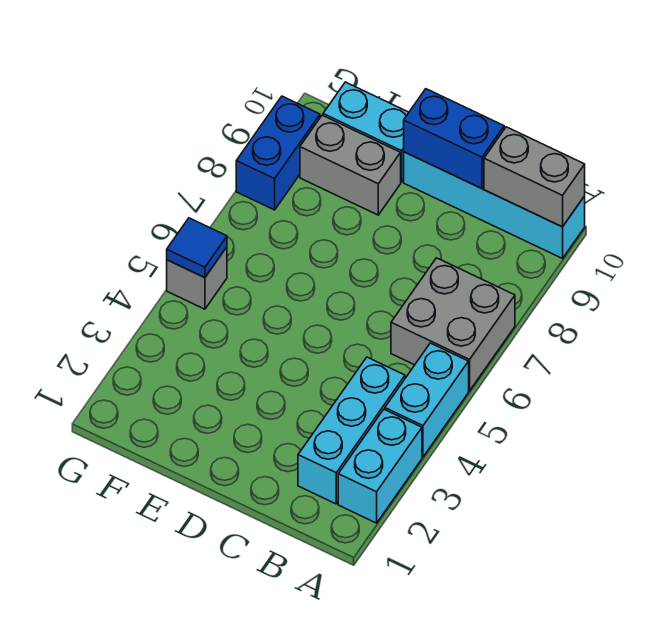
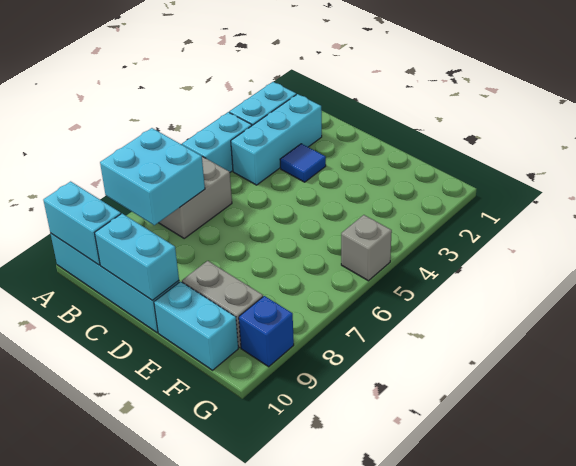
none -> cyan 2x2 brick [100,128,205,225]
grey 1x2 brick [484,127,585,227] -> cyan 1x2 brick [43,181,121,265]
blue 1x2 brick [404,89,504,189] -> cyan 1x2 brick [95,214,179,301]
blue 1x1 tile [167,218,227,278] -> blue 1x1 tile moved to [280,144,326,182]
blue 1x2 brick [236,96,320,210] -> blue 1x1 brick [239,296,294,367]

